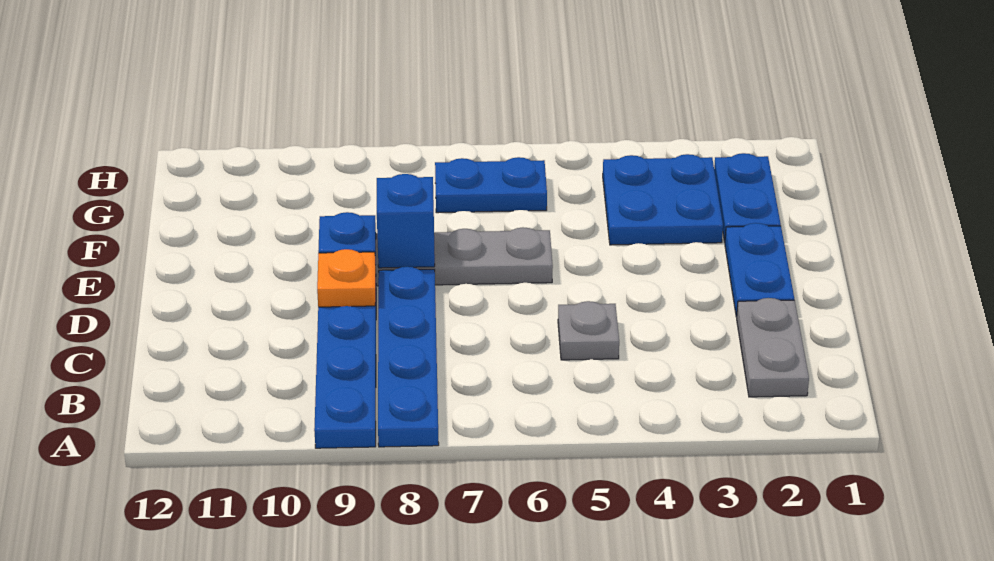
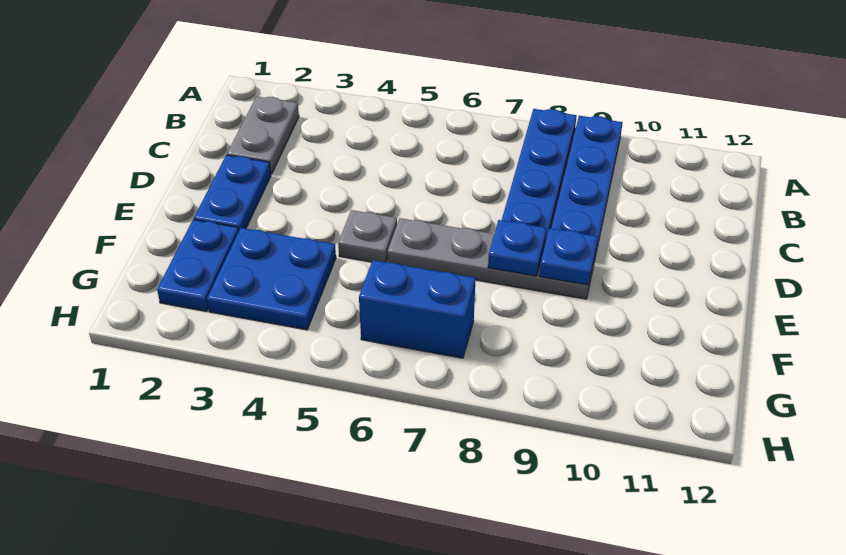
grey 1x1 plate [558,301,619,360] -> grey 1x1 plate moved to [338,210,397,262]
orange 1x1 plate [317,249,376,307] -> none
blue 1x1 brick [377,174,435,268] -> blue 1x1 plate [488,220,546,276]
blue 1x2 plate [435,157,547,213] -> blue 1x2 brick [359,260,476,358]

